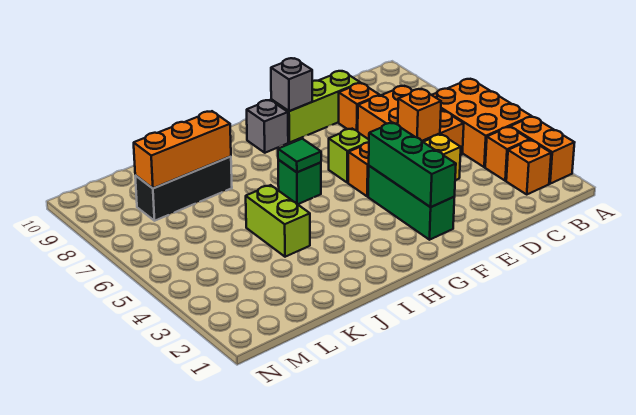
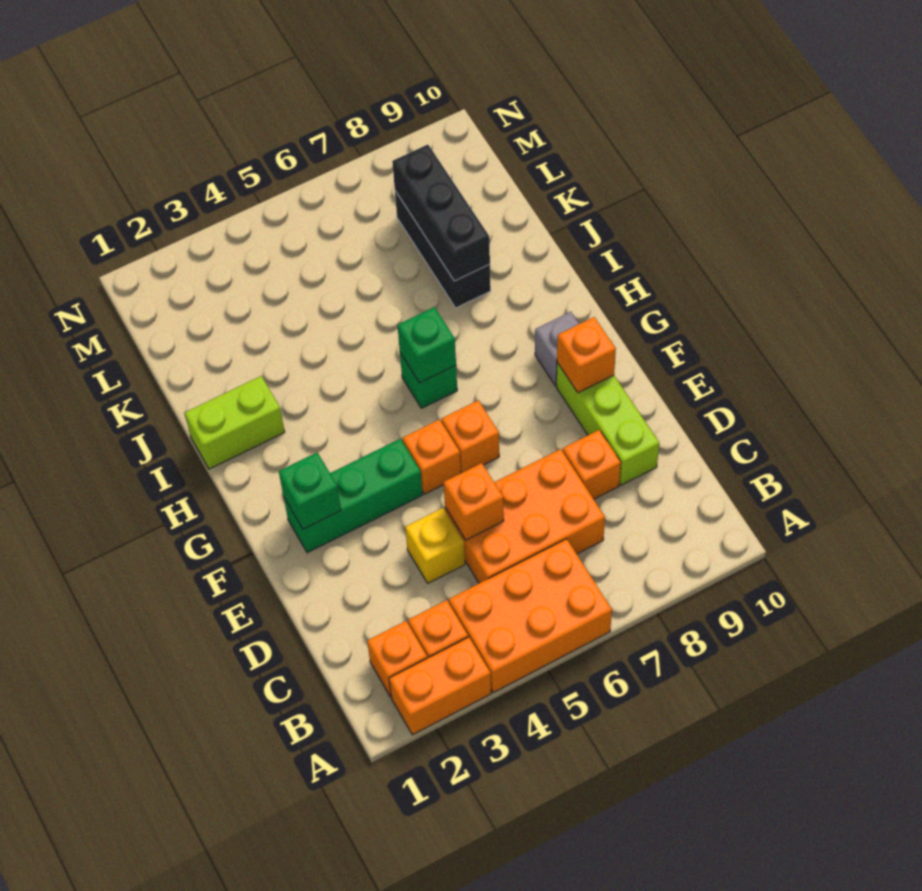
green 1x3 brick [369,123,456,207] -> green 1x1 brick [279,452,341,529]
lime 1x1 brick [329,129,369,183] -> orange 1x1 brick [442,401,499,473]
grey 1x1 brick [271,58,312,111] -> orange 1x1 brick [557,317,616,393]
green 1x1 tile [278,139,321,172] -> green 1x1 brick [397,307,456,383]
lime 1x2 brick [246,185,310,257] -> lime 1x2 brick moved to [185,376,285,469]
orange 1x3 brick [134,111,231,188] -> black 1x3 brick [392,145,490,281]

